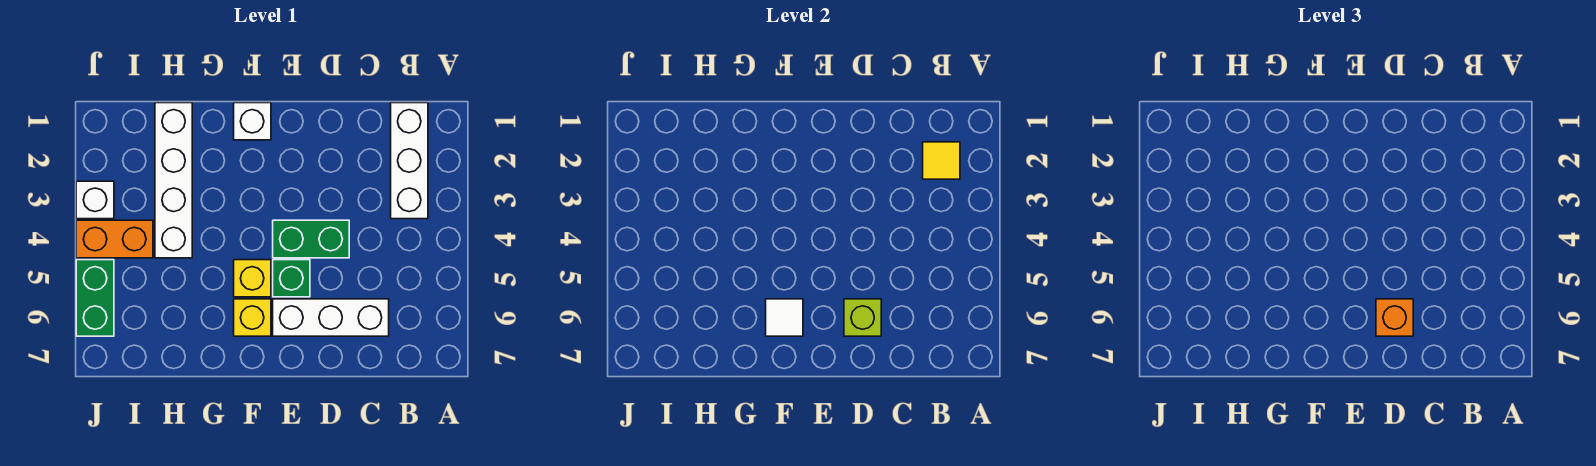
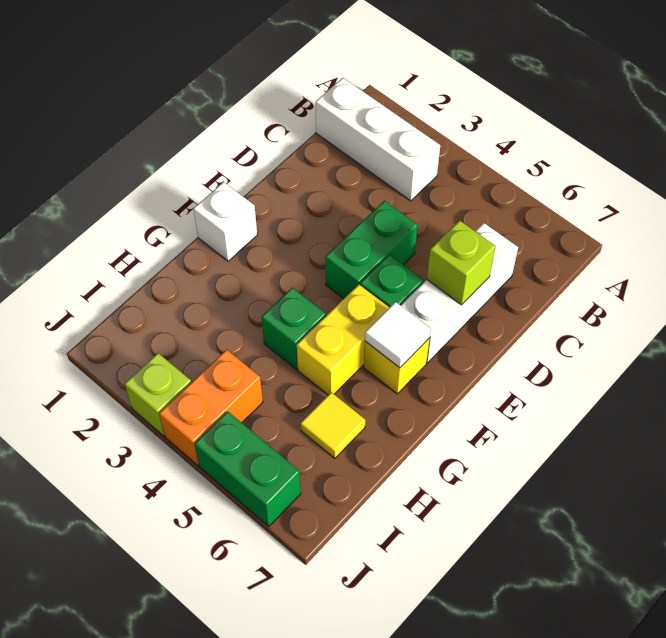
yellow 1x1 tile [923,142,960,179] -> yellow 1x1 tile moved to [301,392,365,458]
orange 1x1 brick [1376,299,1413,336] -> none
yellow 1x1 brick [234,260,271,297] -> yellow 1x2 brick [297,285,389,395]
none -> green 1x1 brick [262,288,326,369]
white 1x4 brick [155,103,192,258] -> none
white 1x1 brick [76,181,114,219] -> lime 1x1 brick [125,353,191,436]

